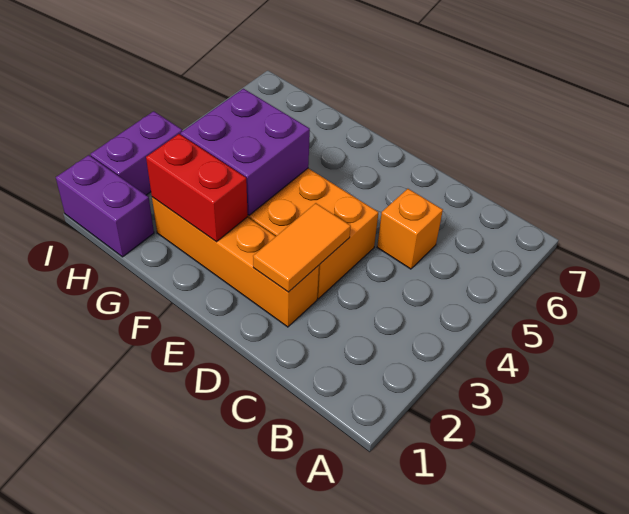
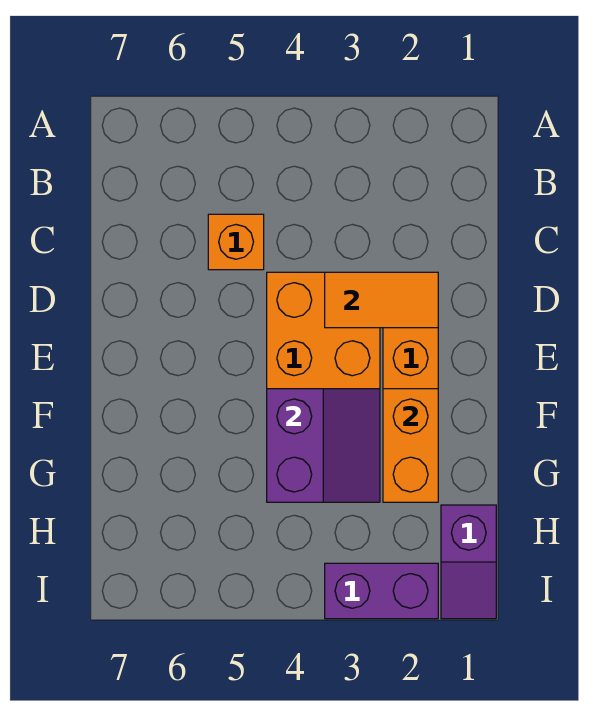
red 1x2 brick [146,134,248,242] -> orange 1x2 brick [383,389,438,502]
purple 2x2 brick [181,89,310,215] -> purple 2x2 slope [267,389,380,502]
purple 1x2 brick [56,155,154,257] -> purple 1x2 slope [441,505,496,619]

